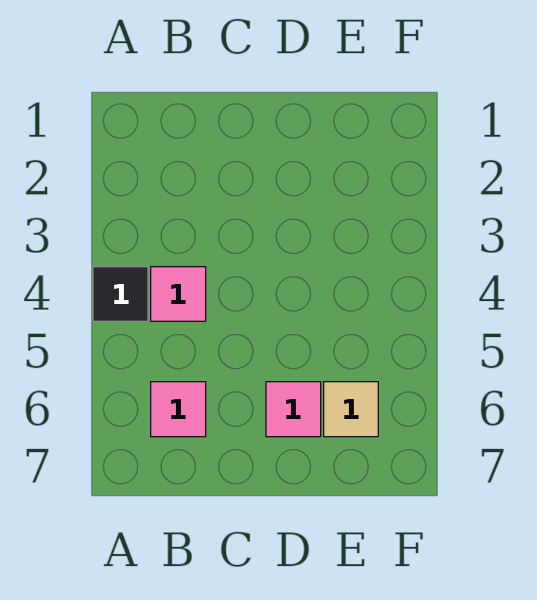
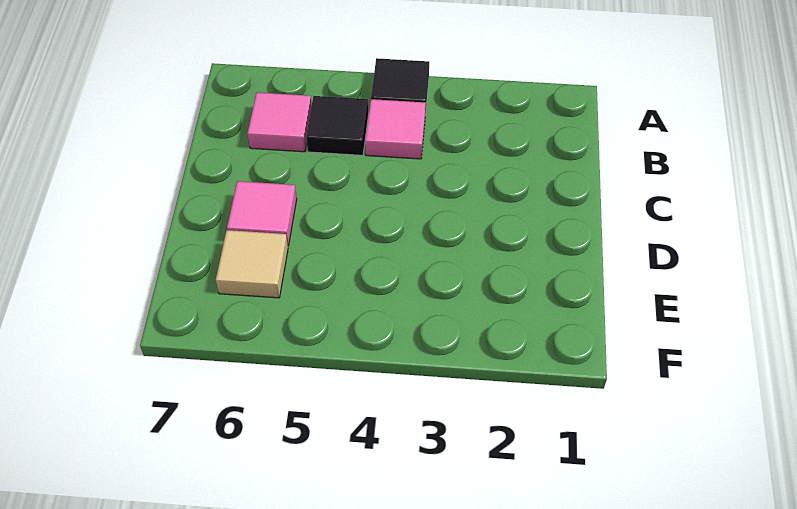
none -> black 1x1 tile [306,96,368,155]

